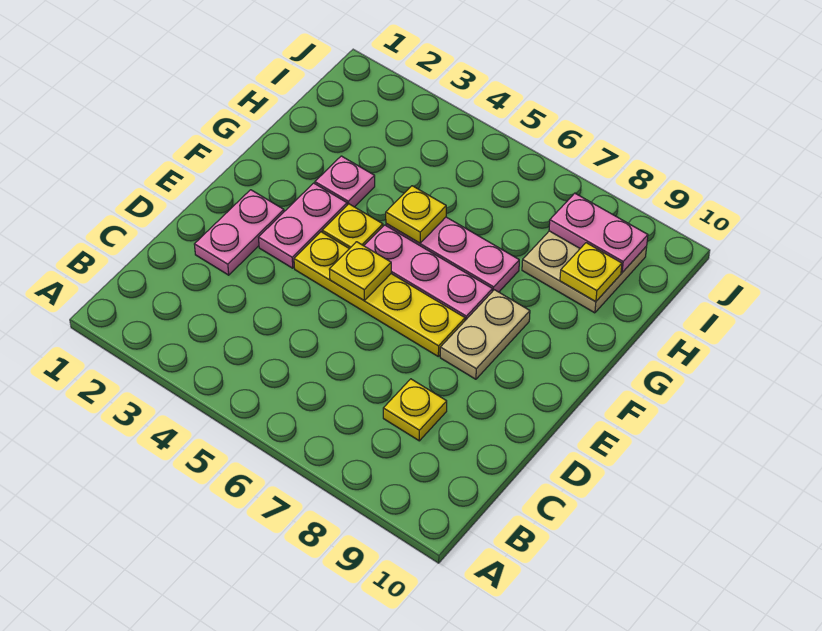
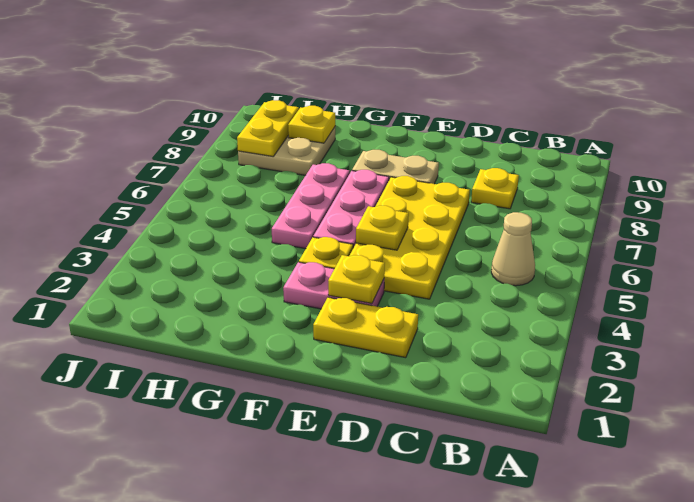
none -> tan 1x1 cone [491,212,535,286]
pink 1x2 plate [194,190,284,275] -> yellow 1x2 plate [313,297,418,358]
yellow 1x4 plate [294,232,465,356] -> yellow 2x4 plate [350,176,470,299]
pink 1x1 plate [315,156,375,207] -> none
yellow 1x1 plate [386,186,446,243] -> yellow 1x1 plate moved to [328,255,385,303]
pink 1x2 plate [549,193,648,272] -> yellow 1x2 plate [237,100,299,156]

